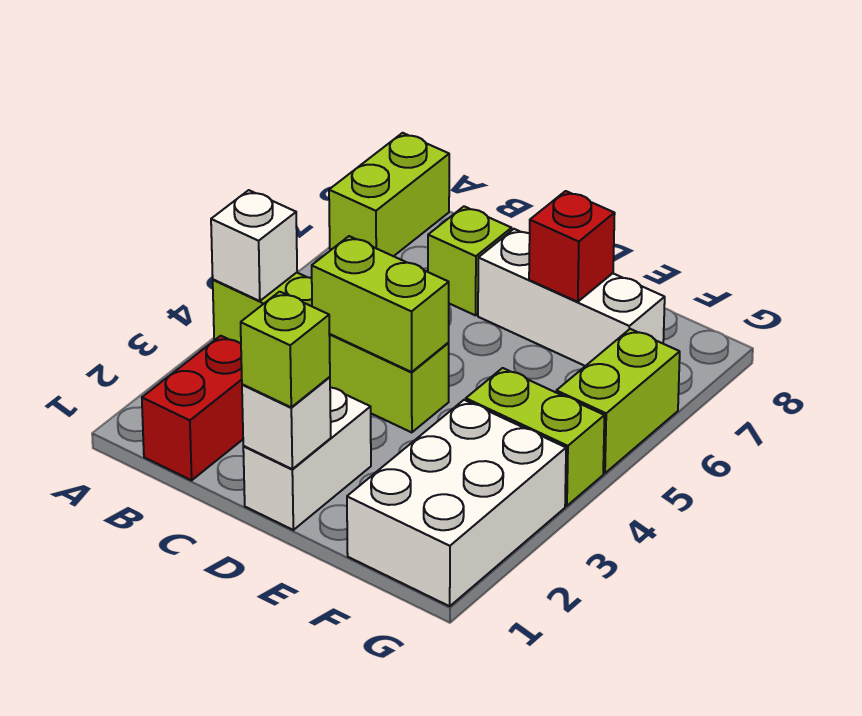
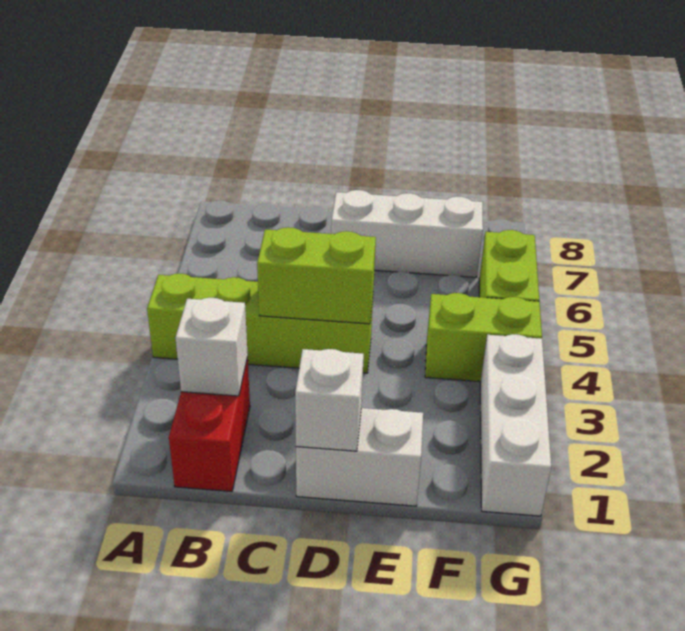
white 1x1 brick [211,190,297,301] -> white 1x1 brick moved to [175,298,248,396]
lime 1x2 brick [329,133,449,256] -> none
lime 1x1 brick [428,206,512,315] -> none
white 1x2 brick [243,387,371,530] -> white 1x2 brick turned to [296,408,423,506]
lime 1x1 brick [241,292,330,407] -> none
red 1x1 brick [529,191,615,302] -> none
white 2x3 brick [347,400,566,606] -> white 1x3 brick [480,334,551,516]

